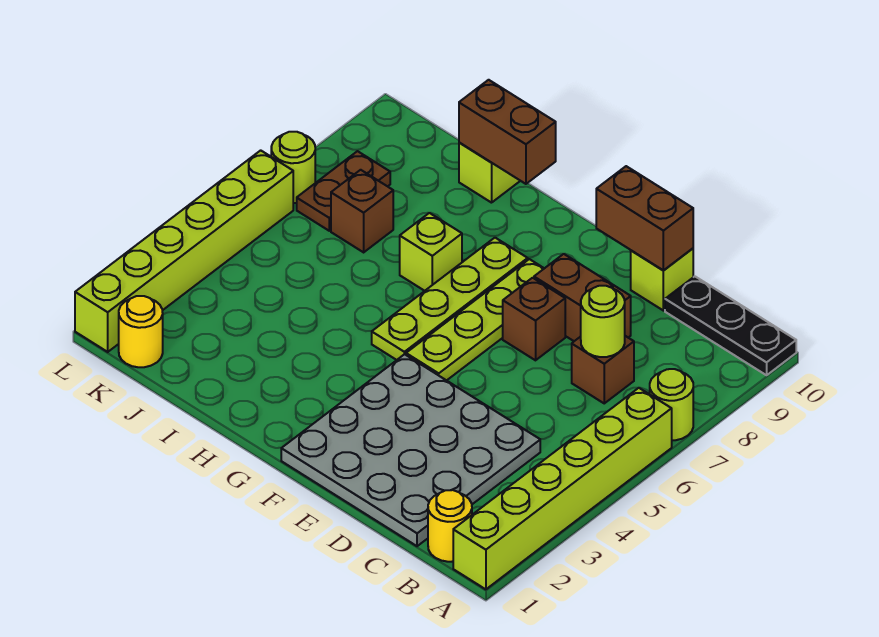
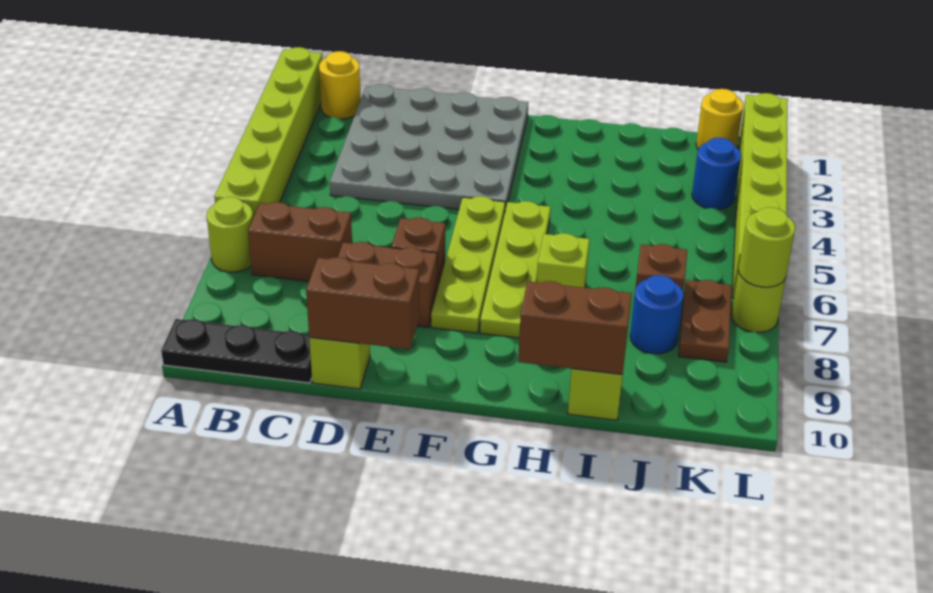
brown 1x1 brick [572,336,634,403] -> brown 1x2 brick [248,202,352,281]
lime 1x1 round brick [581,286,625,357] -> lime 1x1 round brick moved to [739,207,795,287]
none -> blue 1x1 round brick [630,275,684,354]
none -> blue 1x1 round brick [692,138,741,209]

